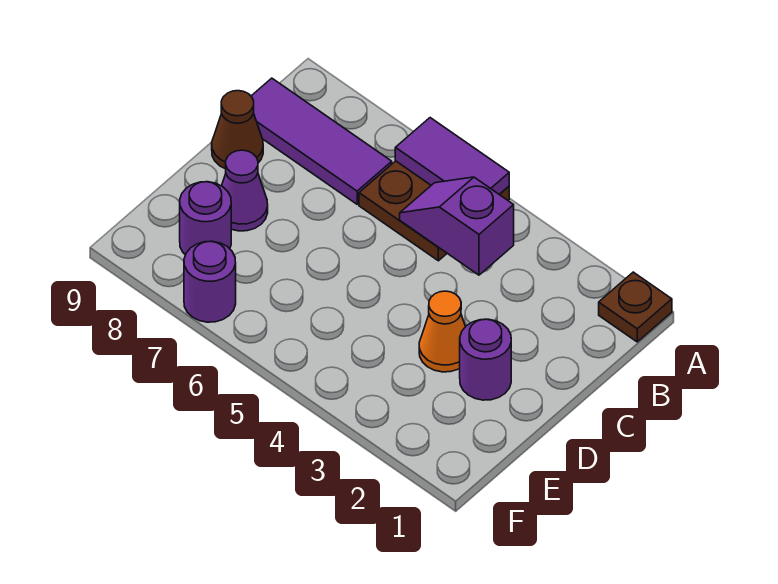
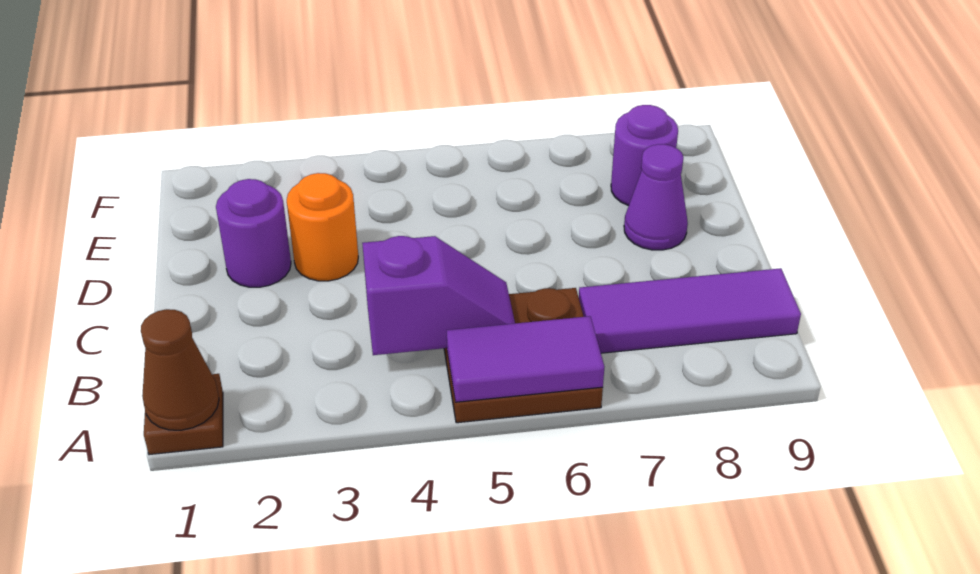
brown 1x1 cone [212,91,263,169] -> brown 1x1 cone moved to [141,309,219,430]
orange 1x1 cone [419,291,466,372] -> orange 1x1 round brick [287,173,358,281]
purple 1x1 round brick [184,241,236,322] -> none

